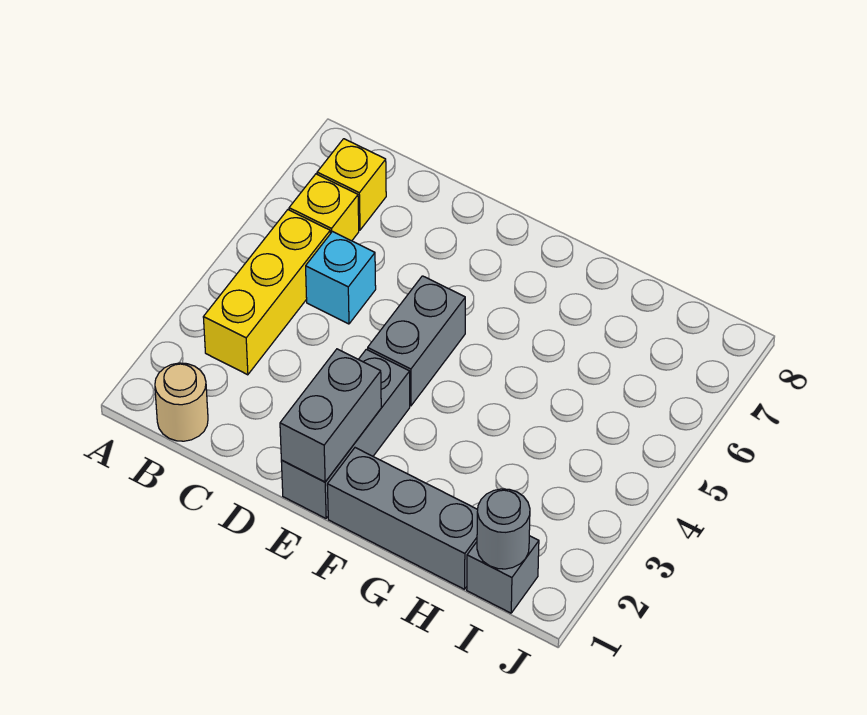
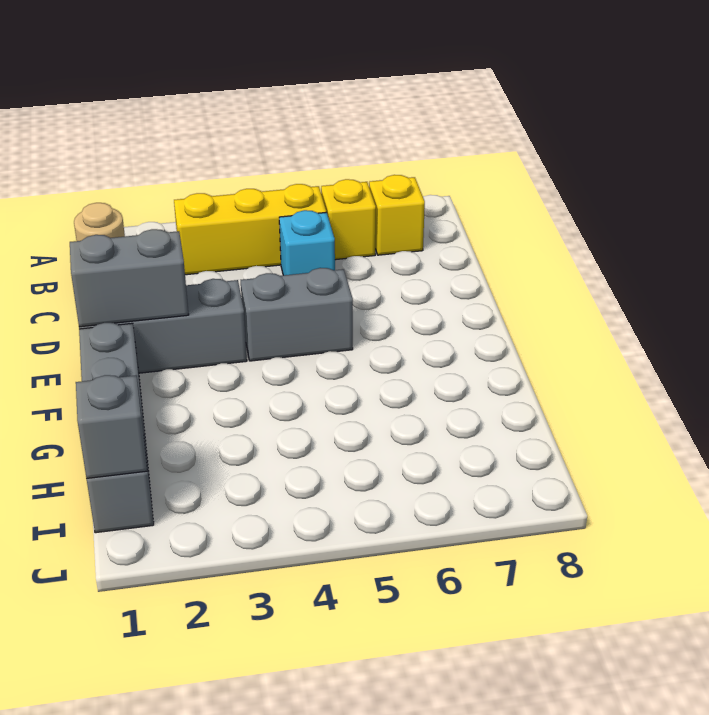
grey 1x1 round brick [477,489,530,569] -> grey 1x1 brick [76,375,147,478]

